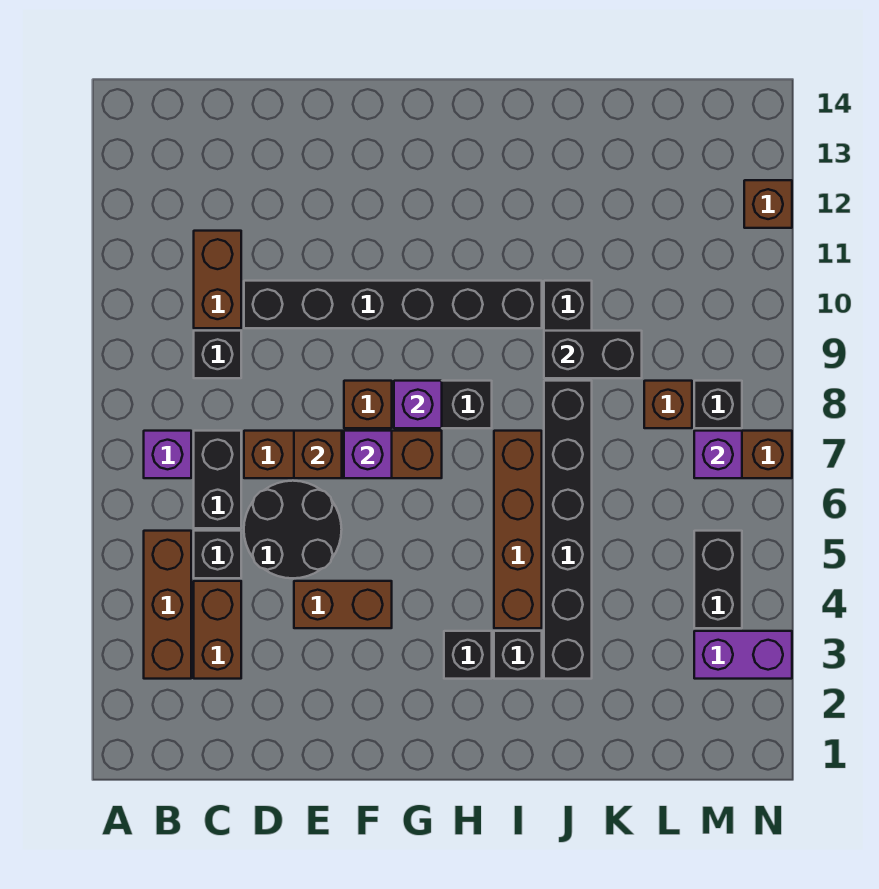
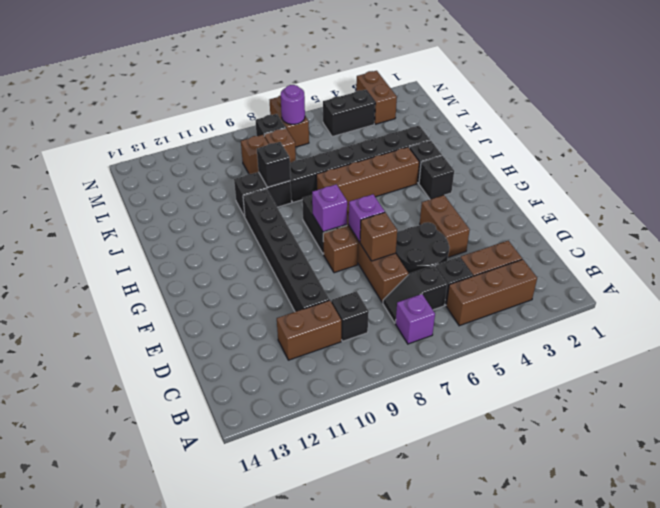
black 1x2 brick [194,431,241,528] -> black 1x2 slope [383,265,447,323]
black 1x2 brick [544,331,642,378] -> black 1x1 brick [257,142,291,187]
purple 1x2 brick [694,631,792,679] -> brown 1x2 brick [356,71,397,124]
purple 1x1 brick [694,431,742,478] -> purple 1x1 round brick [281,85,305,124]
brown 1x1 brick [744,180,792,228] -> brown 1x1 brick moved to [241,135,268,174]

